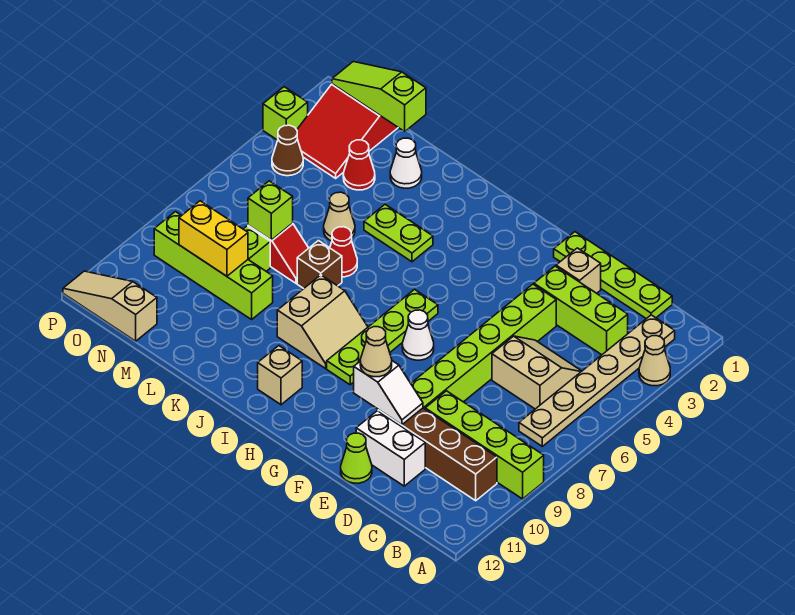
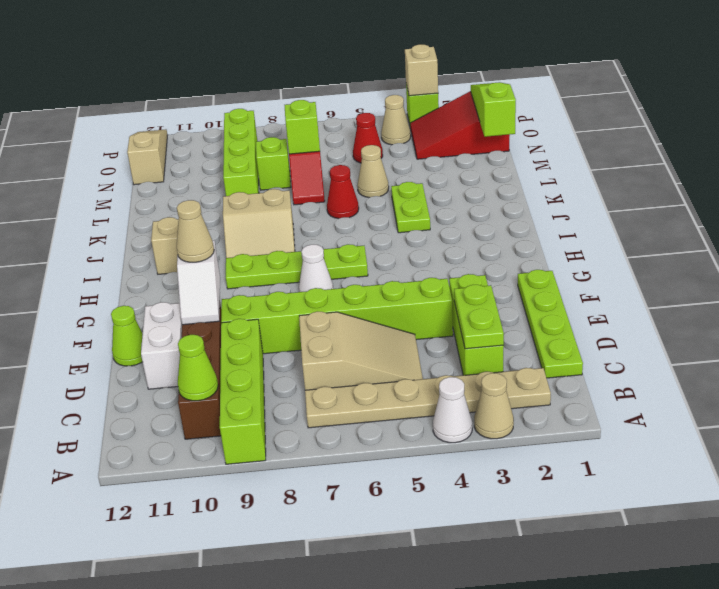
none -> lime 1x1 cone [178,335,218,401]
none -> lime 1x2 plate [454,285,504,349]
tan 2x2 slope [492,336,582,409] -> tan 2x3 slope [299,311,423,390]
tan 1x1 brick [556,248,601,293] -> tan 1x1 brick moved to [405,44,438,96]
brown 1x1 brick [297,241,342,289] -> none
white 1x1 cone [390,138,422,188] -> white 1x1 cone moved to [433,377,472,443]
red 1x1 cone [343,140,375,190] -> red 1x1 cone moved to [353,113,383,163]
yellow 1x2 brick [179,201,248,276] -> none
brown 1x1 cone [272,125,303,176] -> tan 1x1 cone [381,95,411,145]

